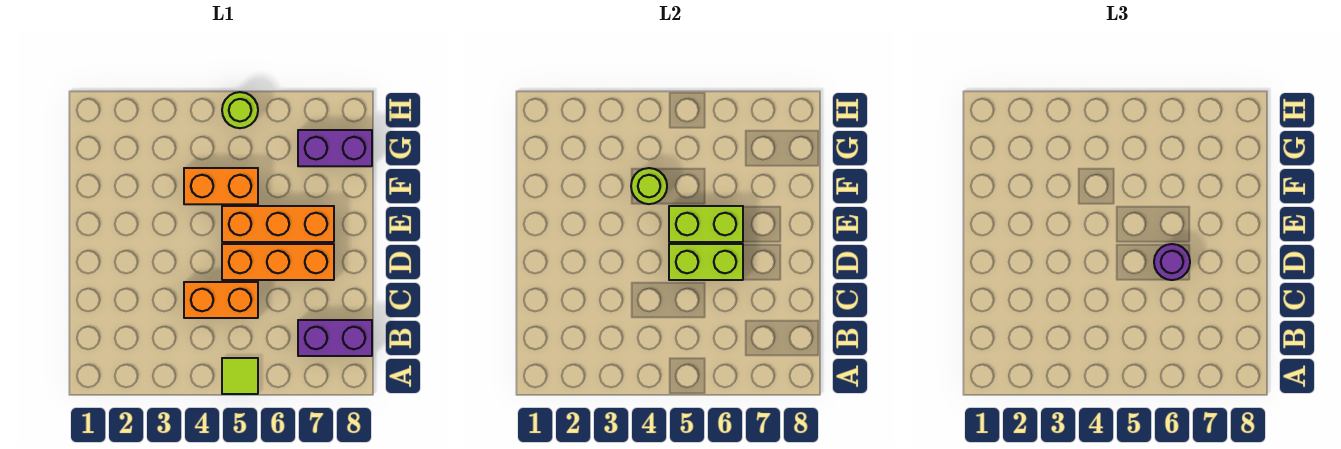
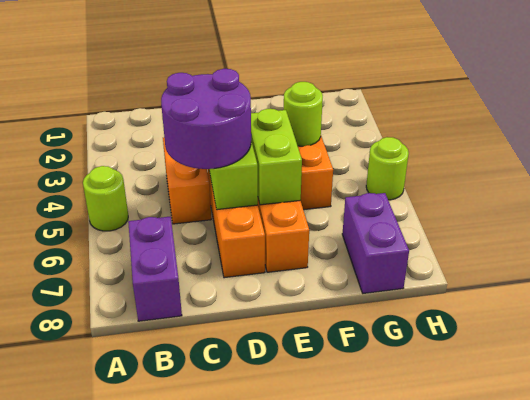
lime 1x1 tile [222,358,258,394] -> lime 1x1 round brick [83,166,128,231]
purple 1x1 round brick [1154,244,1190,280] -> purple 2x2 round brick [161,69,251,169]

